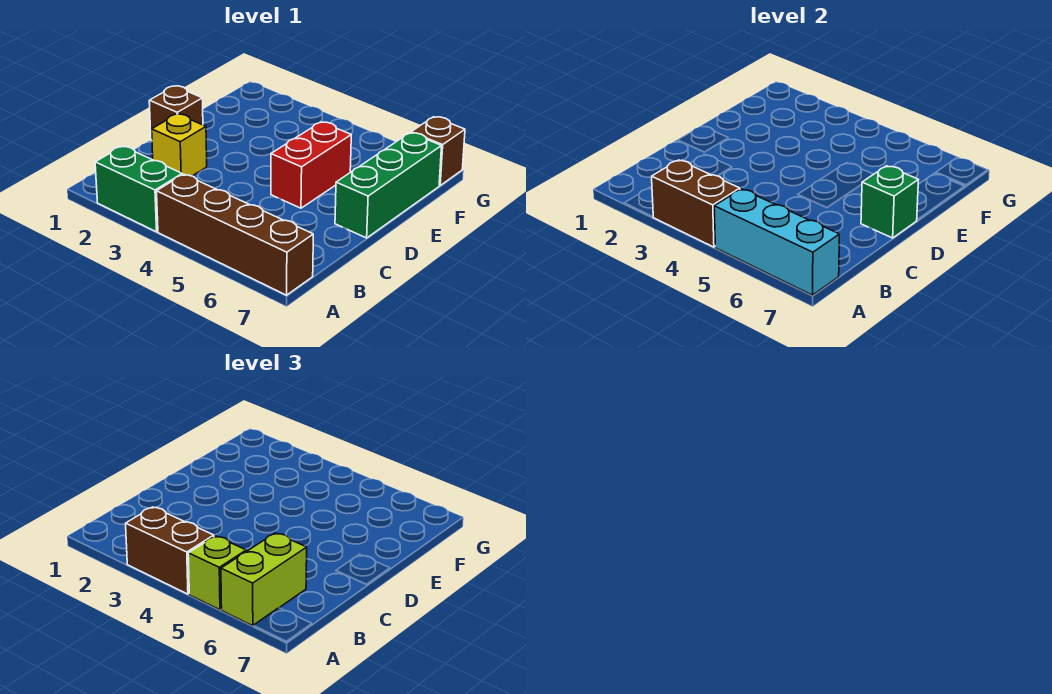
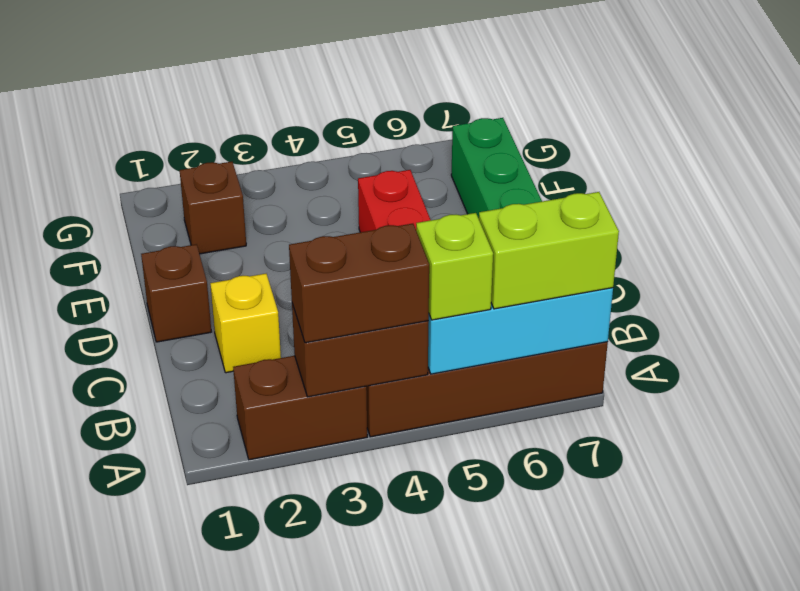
green 1x2 brick [95,146,182,232] -> brown 1x2 brick [233,356,367,460]
lime 1x2 brick [221,533,307,626] -> lime 1x2 brick turned to [479,192,619,309]
green 1x1 brick [861,166,918,238] -> none
brown 1x1 brick [411,117,465,185] -> brown 1x1 brick moved to [180,162,246,254]

